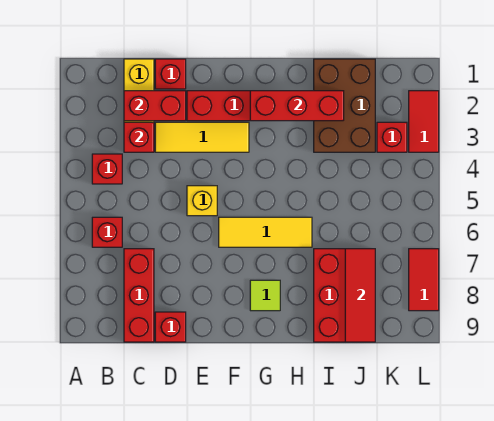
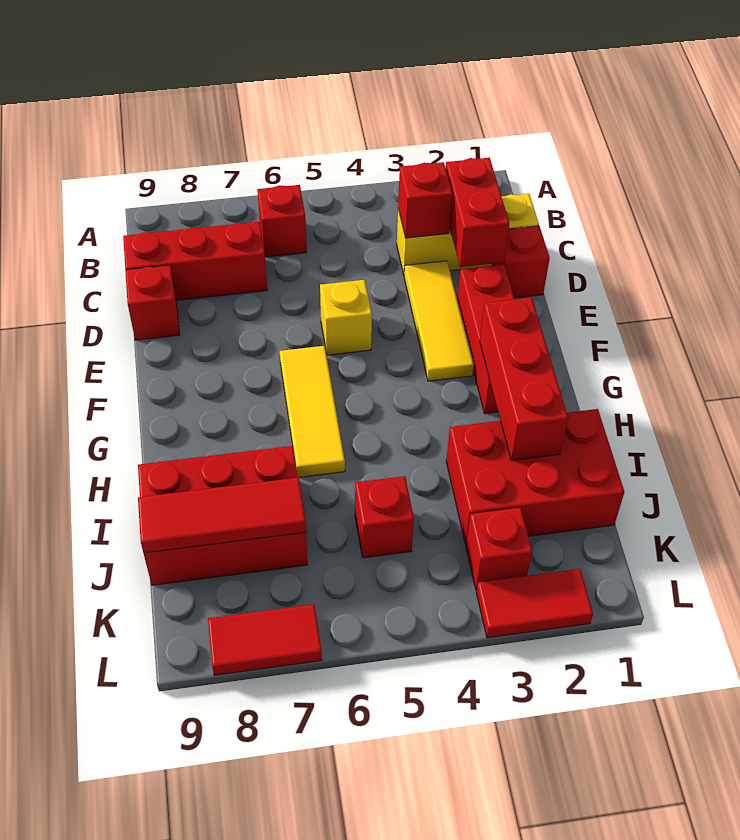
red 1x1 brick [92,154,122,184] -> red 1x1 brick moved to [355,476,414,558]
lime 1x1 tile [250,280,280,311] -> none
brown 2x3 brick [314,59,375,152] -> red 2x3 brick [446,409,624,544]

